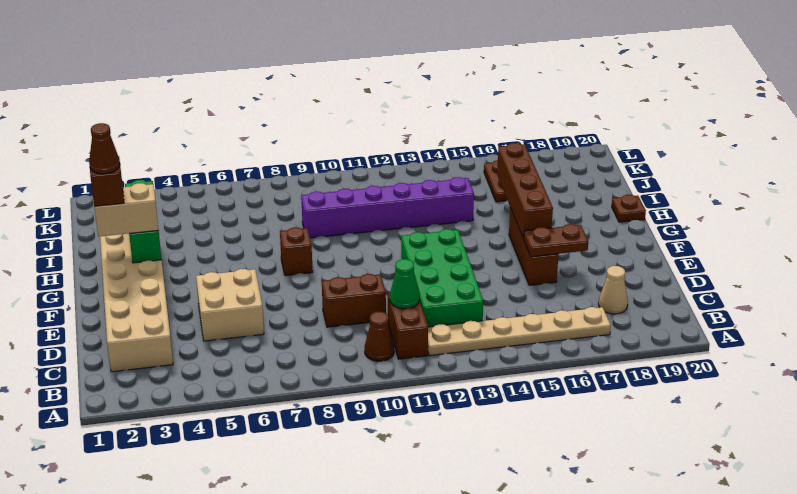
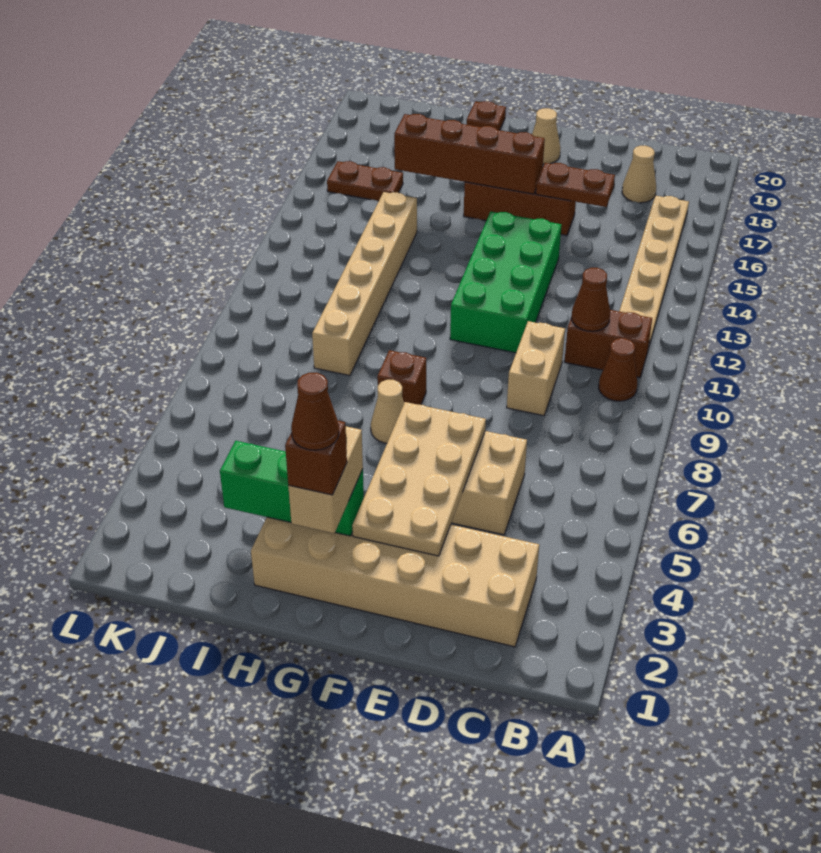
green 1x1 cone [390,259,419,309] -> brown 1x1 cone [571,268,610,331]
green 2x4 brick [401,229,483,327] -> green 2x4 brick turned to [450,212,561,353]
brown 1x2 brick [322,274,386,327] -> tan 1x2 brick [507,321,565,416]
none -> tan 2x4 plate [352,402,486,556]
brown 1x2 plate [524,224,588,257] -> brown 1x2 plate turned to [536,163,615,207]
none -> tan 1x1 cone [532,108,560,164]
none -> tan 1x1 cone [371,380,404,443]
purple 1x6 brick [301,177,474,238] -> tan 1x6 brick [312,192,417,375]

